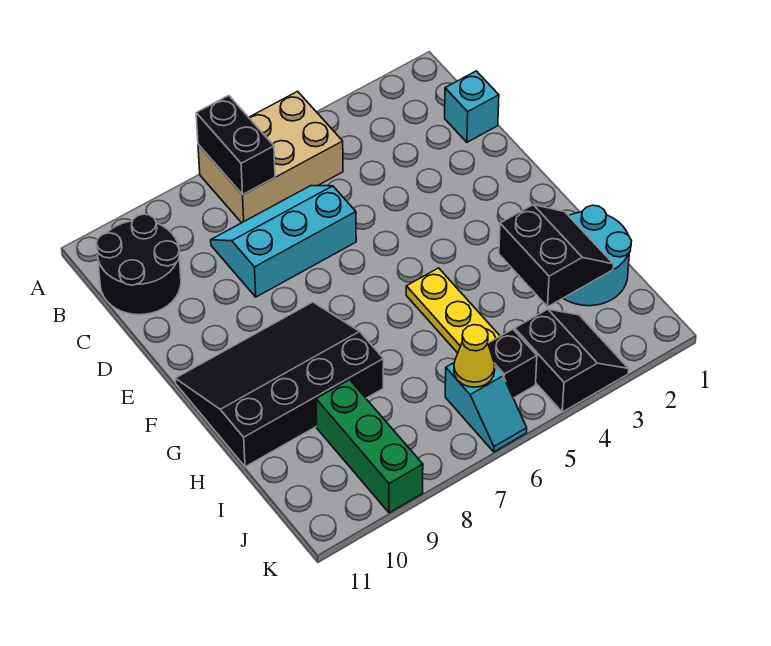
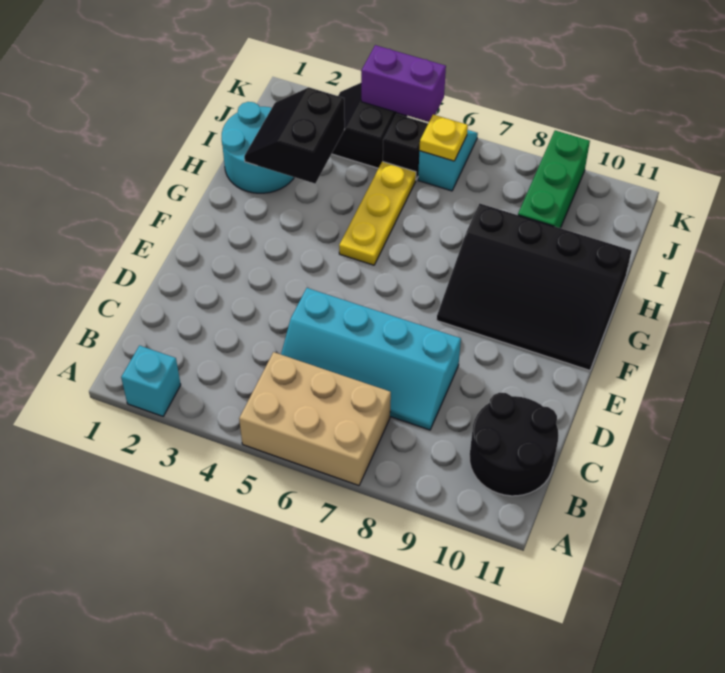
black 1x2 brick [196,96,275,195] -> none
cyan 1x1 brick [445,71,499,142] -> cyan 1x1 brick moved to [121,346,181,416]
cyan 2x3 slope [211,186,356,297] -> cyan 2x4 slope [281,288,461,430]
yellow 1x1 cone [454,325,495,387] -> yellow 1x1 plate [419,115,468,161]
none -> purple 1x2 brick [361,45,446,122]

